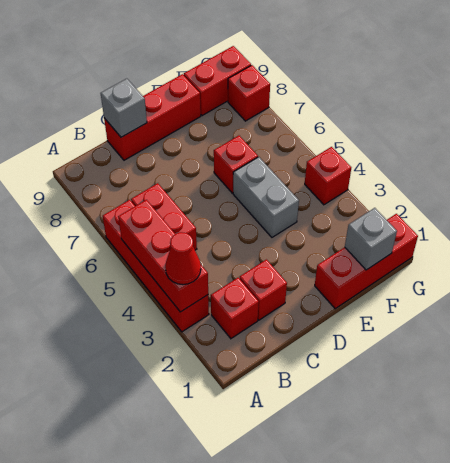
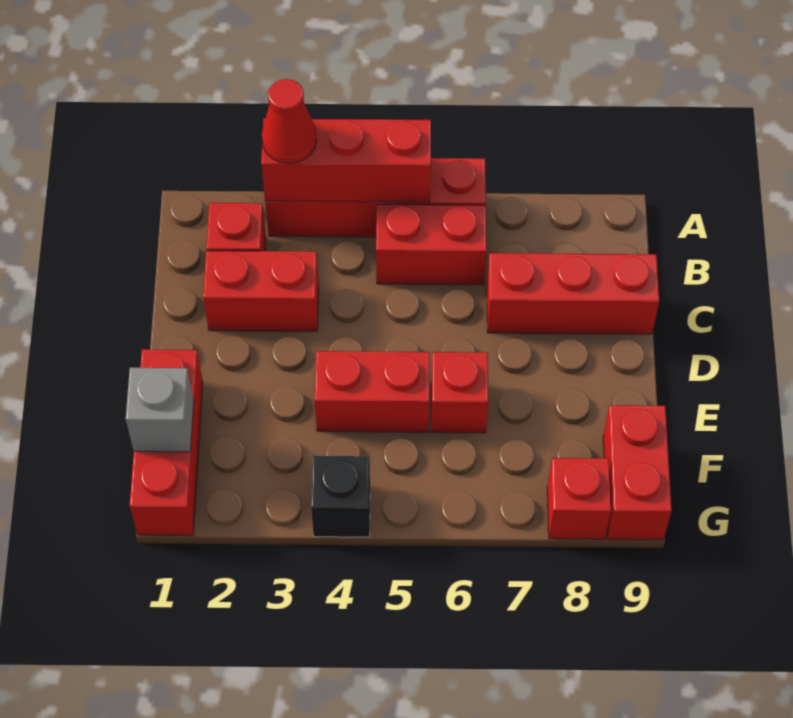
red 1x1 brick [240,260,287,320] -> red 1x2 brick [203,251,319,331]
red 1x3 brick [104,74,201,160] -> red 1x3 brick turned to [487,253,659,334]
grey 1x1 brick [101,79,147,137] -> none
grey 1x2 brick [233,157,299,237] -> red 1x2 brick [315,351,430,432]
red 1x1 brick [305,147,351,205] -> black 1x1 brick [311,456,370,537]

